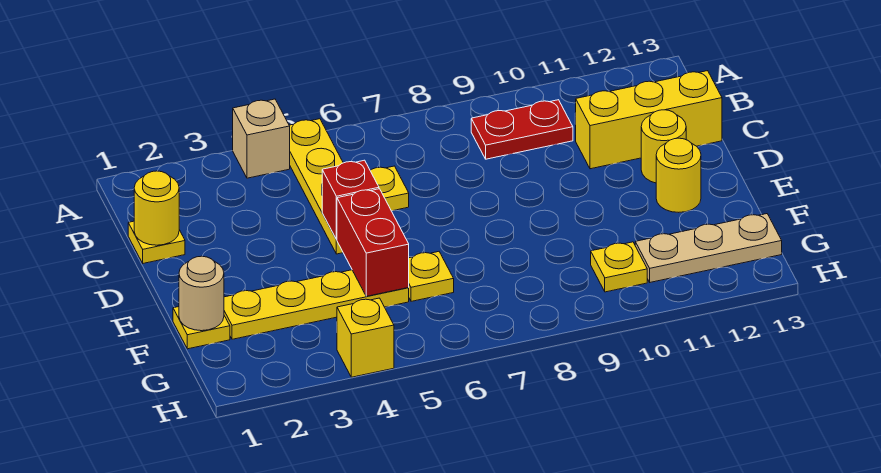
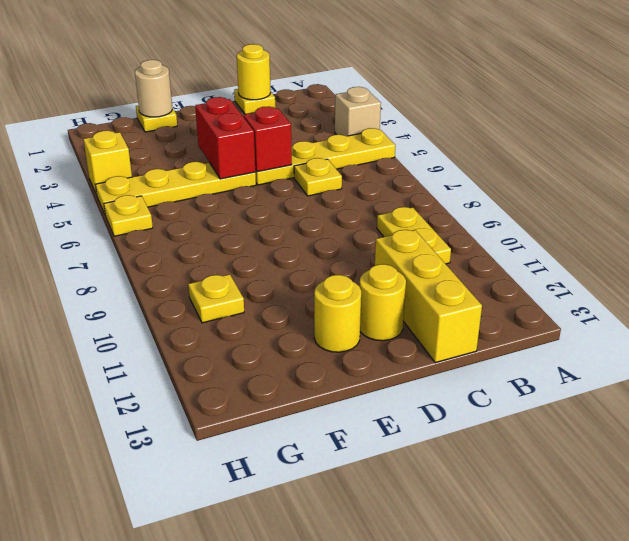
red 1x2 plate [471,100,573,159] -> yellow 1x2 plate [377,207,451,264]
red 1x2 brick [337,189,409,296] -> red 1x2 brick turned to [195,97,255,179]
yellow 1x4 plate [224,270,409,339] -> yellow 1x4 plate turned to [95,162,256,214]
yellow 1x1 plate [409,252,454,301] -> yellow 1x1 plate moved to [104,195,153,236]
tan 1x3 plate [635,214,782,282] -> none

